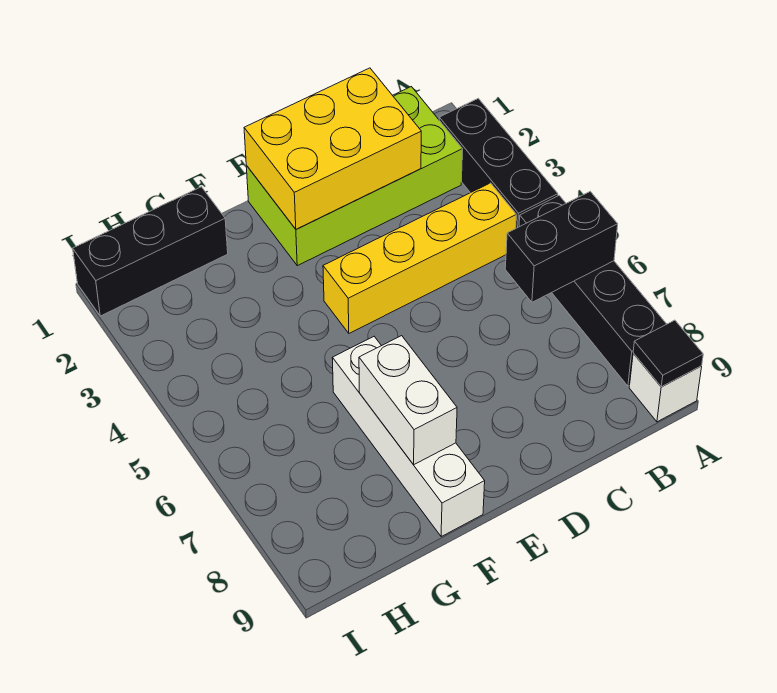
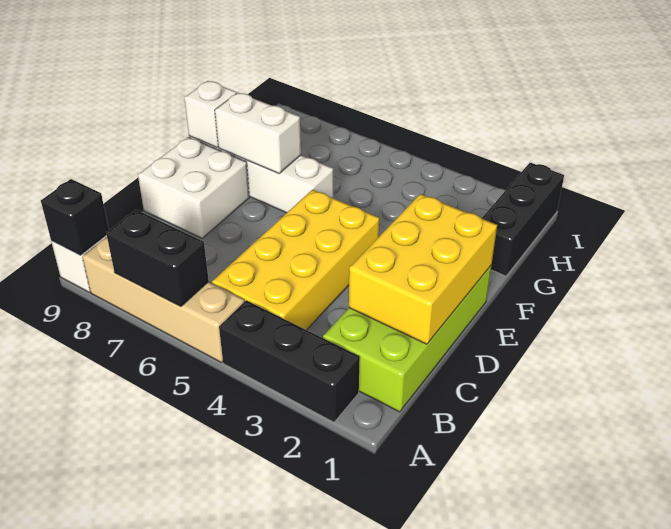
black 1x4 brick [519,196,666,386] -> tan 1x4 brick [82,237,245,362]
black 1x2 brick [505,192,618,302] -> black 1x2 brick turned to [106,210,209,306]
black 1x1 tile [633,320,703,387] -> black 1x1 brick [41,179,109,255]
yellow 1x4 brick [323,183,516,333] -> yellow 2x4 brick [212,190,379,330]
none -> white 2x2 brick [138,137,249,238]
none -> white 1x1 brick [184,81,237,147]

